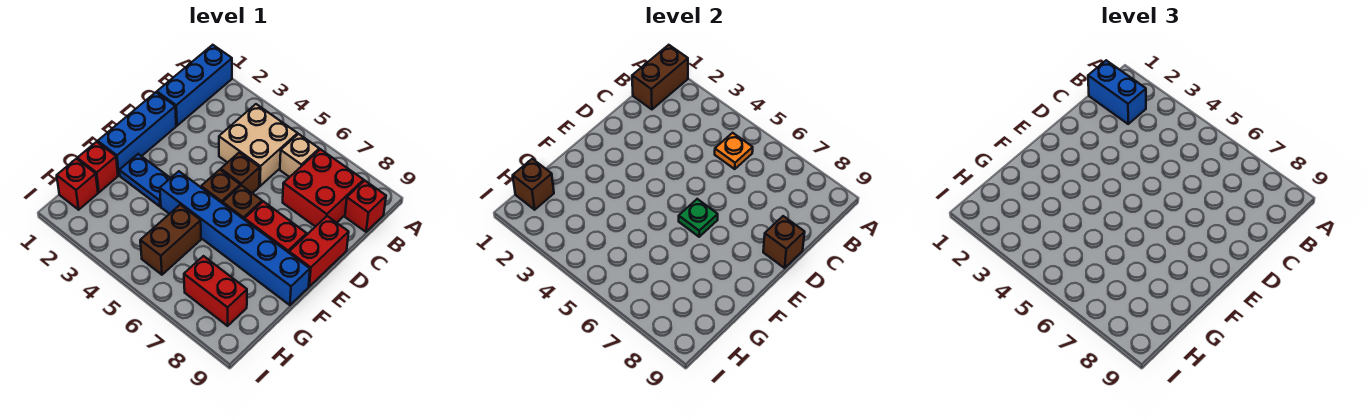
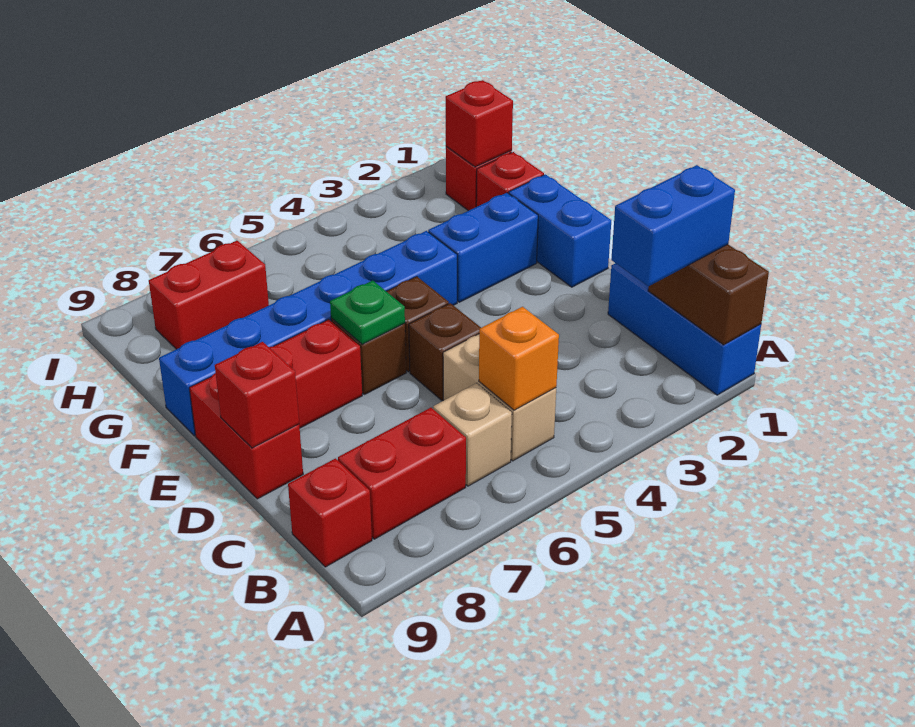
tan 2x2 brick [219,104,298,186] -> tan 1x2 brick [443,334,556,461]
orange 1x1 plate [715,133,753,169] -> orange 1x1 brick [479,307,559,410]
red 2x2 brick [283,149,364,227] -> red 1x2 brick [338,408,466,539]
blue 1x3 brick [98,92,176,175] -> blue 1x2 brick [509,174,611,287]
brown 1x1 brick [763,216,805,268] -> red 1x1 brick [215,342,299,448]
blue 1x2 plate [119,154,170,206] -> blue 1x2 brick [428,193,538,302]
brown 1x2 brick [140,205,201,275] -> none
brown 1x1 brick [513,159,554,210] -> red 1x1 brick [446,80,513,167]

